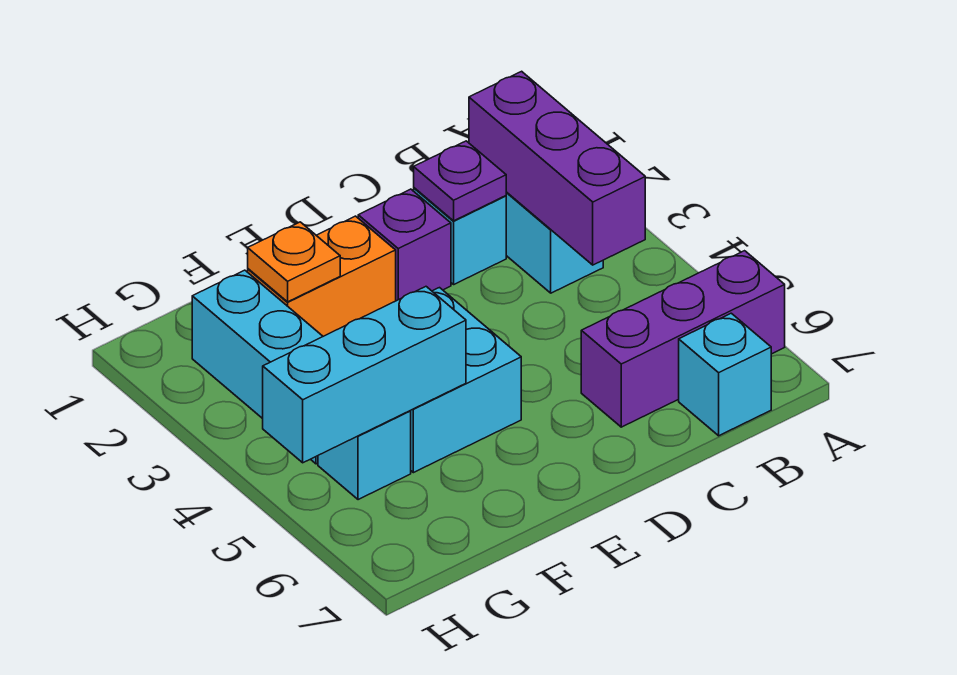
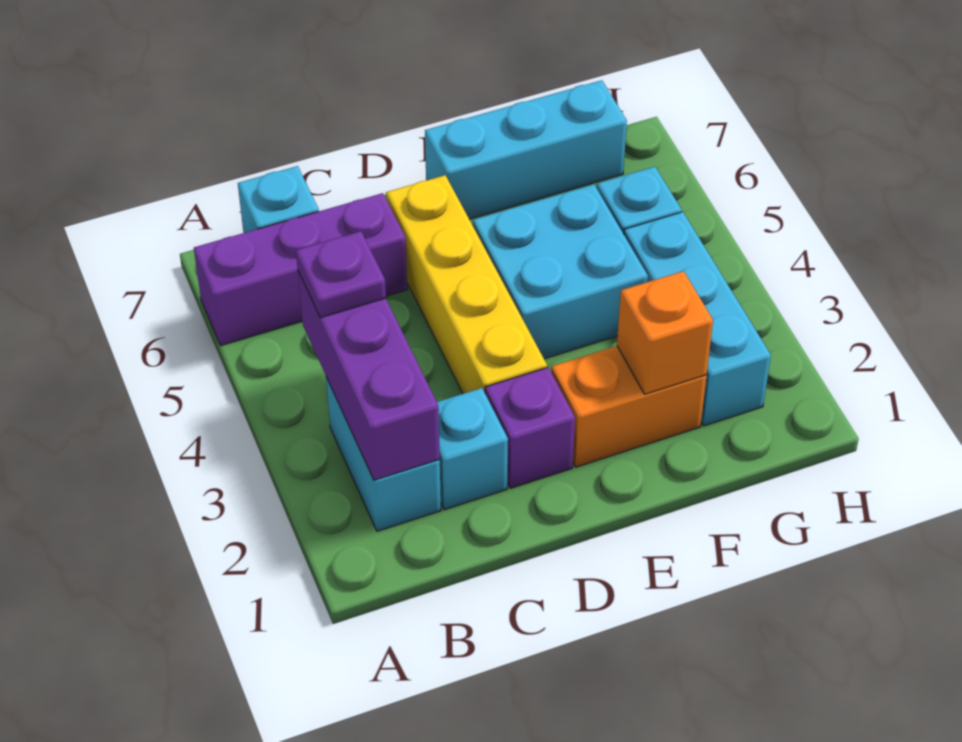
purple 1x1 plate [414,141,506,221] -> purple 1x1 plate moved to [296,231,386,318]
none -> yellow 1x4 brick [386,175,547,394]
orange 1x1 plate [248,222,340,302] -> orange 1x1 brick [617,271,713,394]
cyan 1x3 brick [263,287,466,463] -> cyan 1x3 brick moved to [425,80,627,219]

